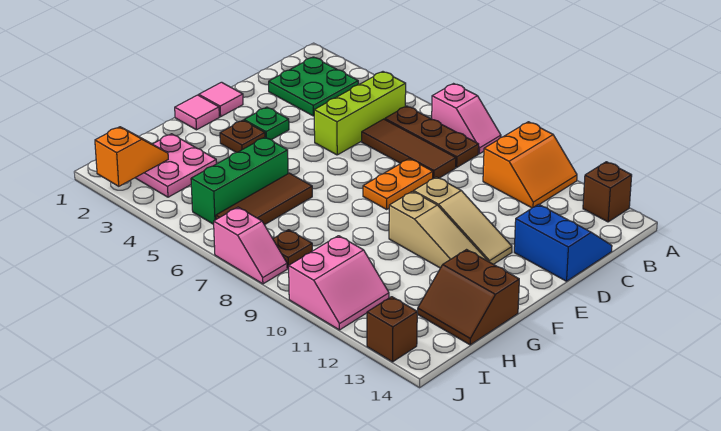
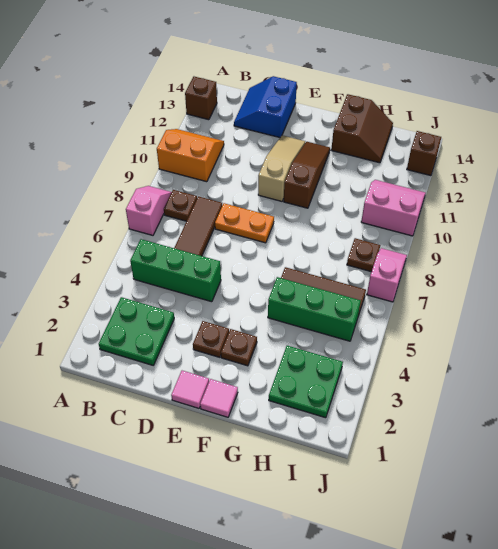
lime 1x3 brick [314,72,406,155] -> green 1x3 brick [130,239,221,302]
brown 1x3 plate [385,106,479,167] -> brown 1x1 plate [164,190,197,221]
green 1x1 plate [244,107,289,140] -> brown 1x1 plate [193,321,229,357]
tan 1x3 slope [389,191,488,268] -> brown 1x3 slope [284,142,330,208]
pink 2x2 plate [135,134,217,197] -> green 2x2 plate [269,346,343,418]
orange 1x2 slope [95,127,168,186] -> none

